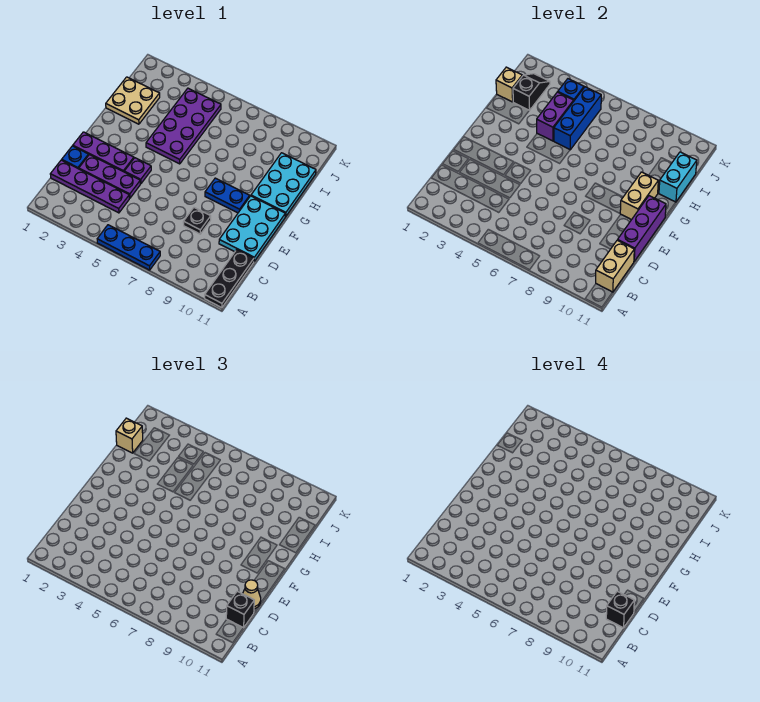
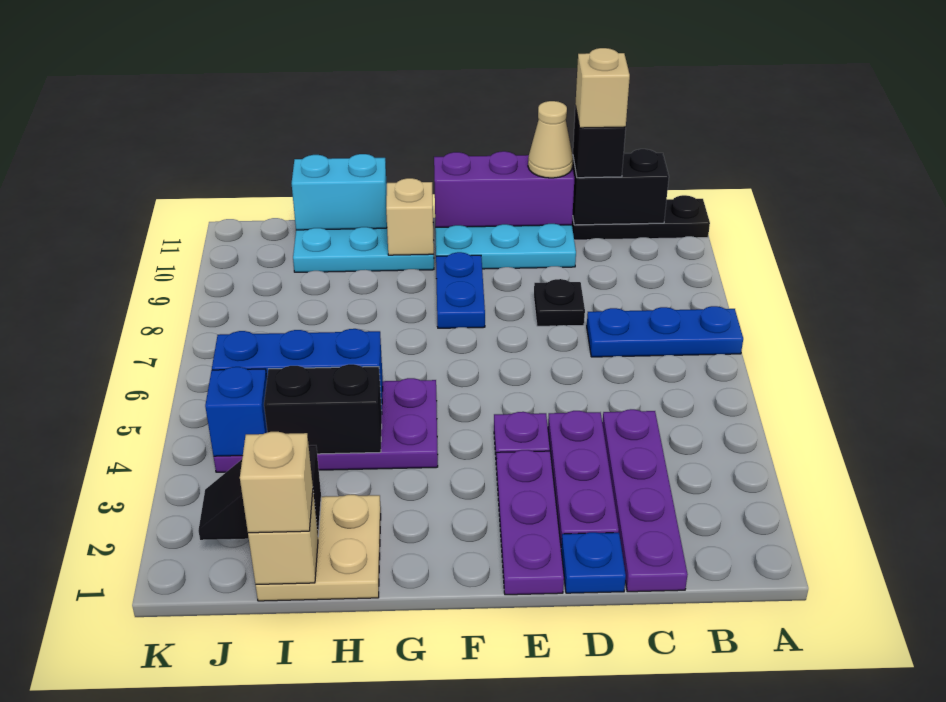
blue 1x3 plate [97,225,160,270] -> blue 1x3 plate turned to [587,306,743,357]
tan 1x2 brick [596,240,634,292] -> black 1x2 brick [573,149,669,225]
black 1x1 brick [606,591,634,628] -> tan 1x1 brick [575,48,630,128]
tan 1x2 brick [620,172,658,220] -> tan 1x1 brick [386,178,434,255]
purple 1x2 brick [537,92,574,141] -> black 1x2 brick [264,364,382,454]

